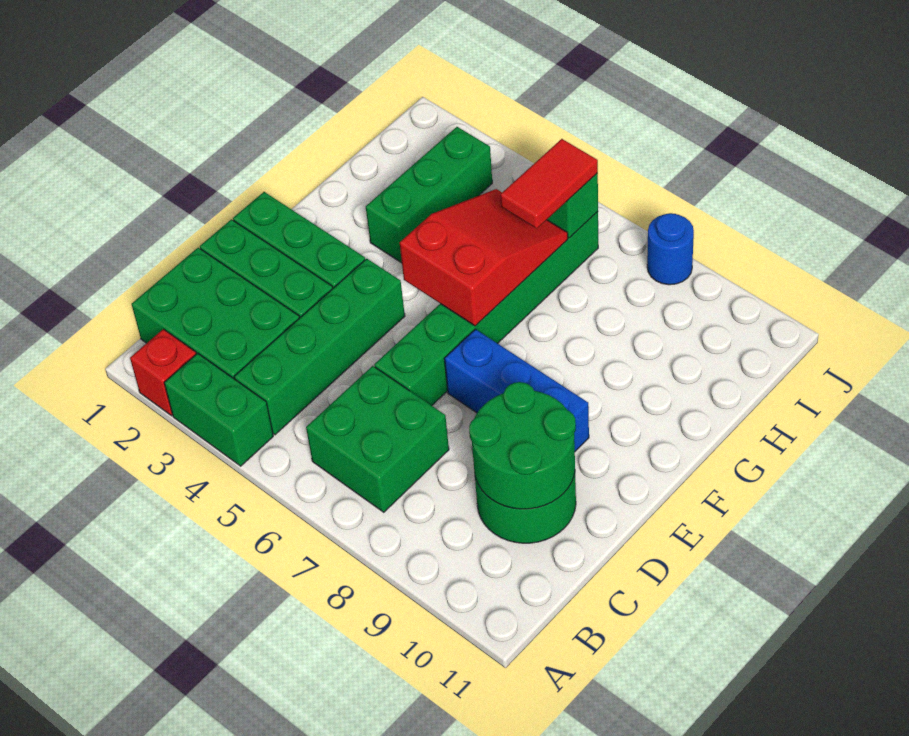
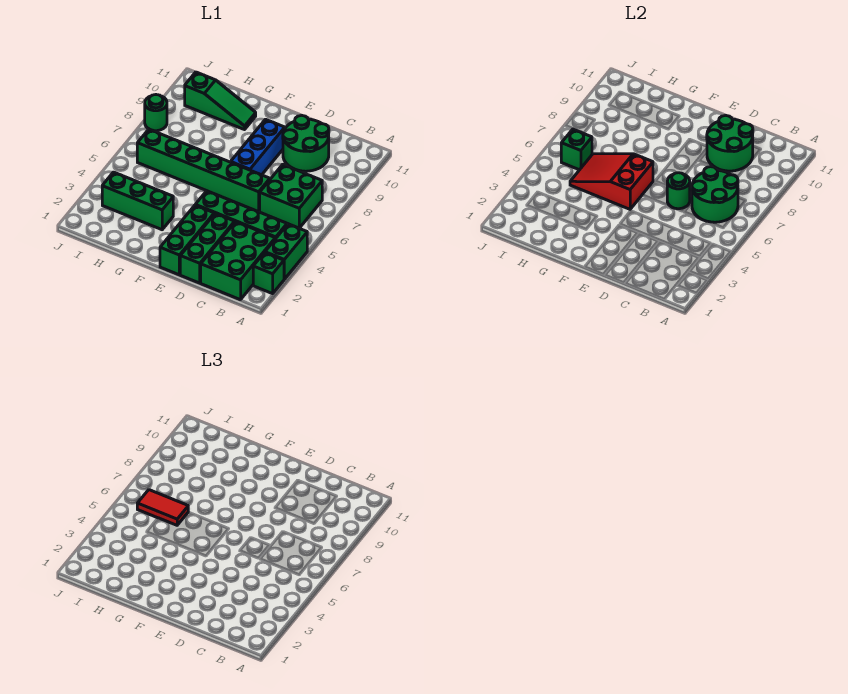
red 1x1 brick [130,329,196,416] -> green 1x1 brick [253,253,284,294]
none -> green 2x2 round brick [692,167,738,222]
none -> green 1x1 round brick [667,173,690,209]
none -> green 1x3 slope [185,72,256,130]
blue 1x1 round brick [647,213,694,285] -> green 1x1 round brick [145,95,167,131]

